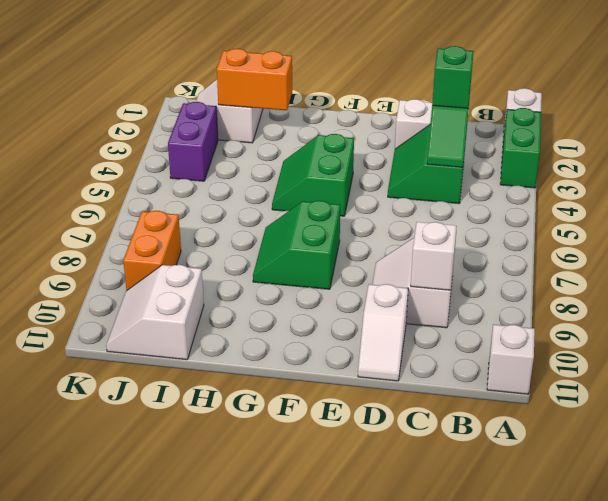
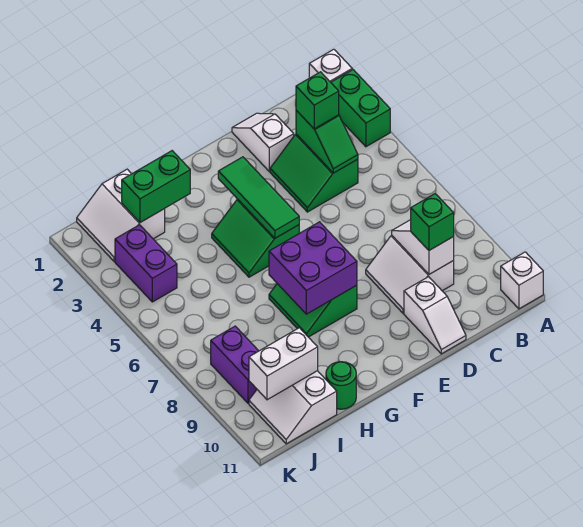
none -> green 1x1 brick [411,194,454,250]
none -> green 1x3 tile [218,157,299,238]
none -> purple 2x2 brick [269,222,357,314]
orange 1x2 brick [217,49,292,110] -> green 1x2 brick [122,151,190,223]
none -> green 1x1 round brick [326,362,356,409]
none -> white 1x2 brick [249,328,318,400]
orange 1x2 brick [123,211,181,291] -> purple 1x2 brick [211,326,258,403]

